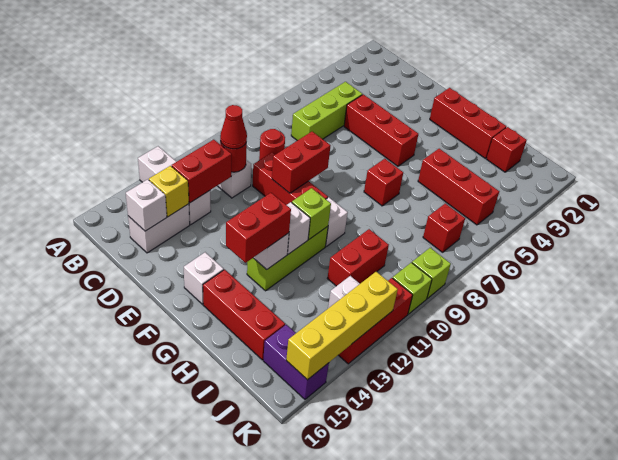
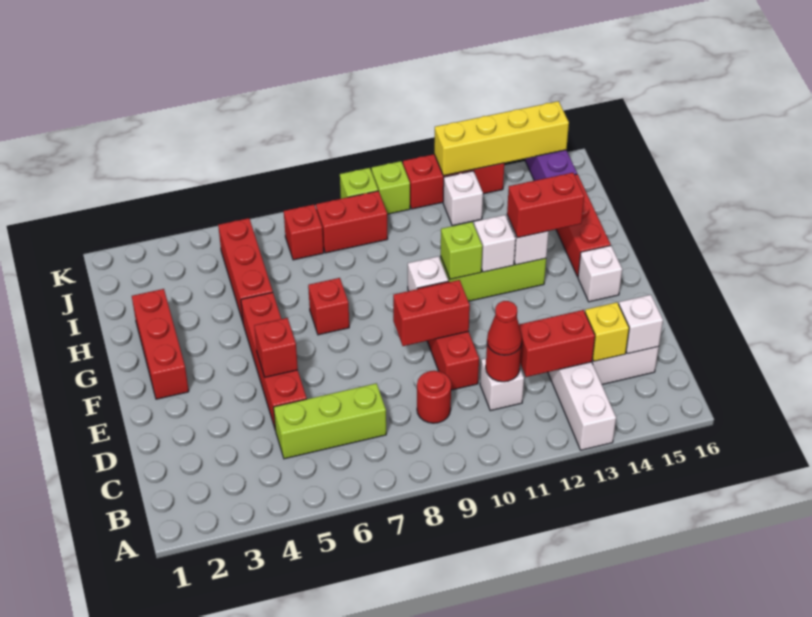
red 1x3 brick [344,94,418,166] -> red 1x4 brick [241,292,307,428]
red 1x1 brick [487,127,527,172] -> red 1x1 brick moved to [254,318,298,377]
red 1x2 brick [327,229,389,286] -> red 1x2 brick moved to [316,191,388,253]

